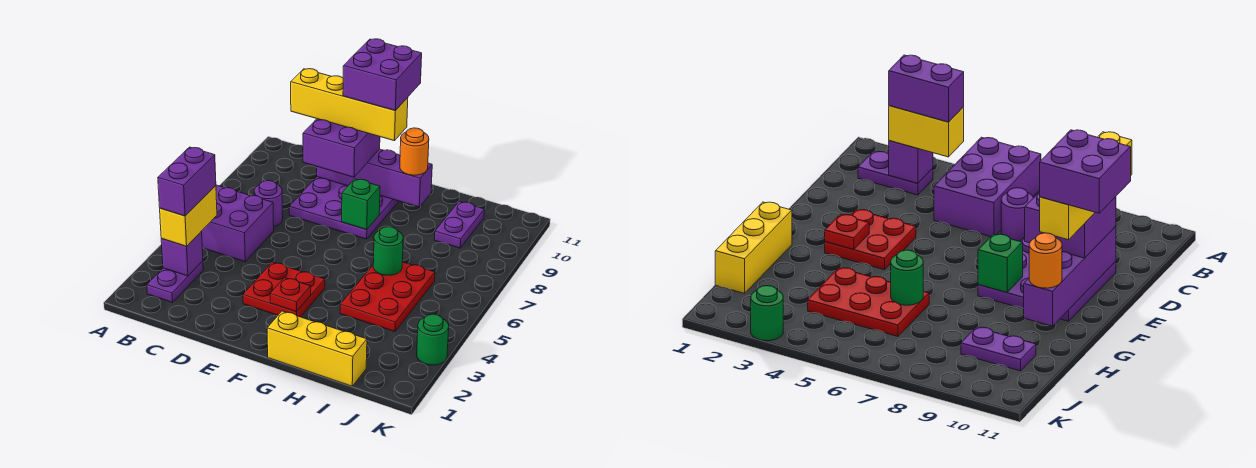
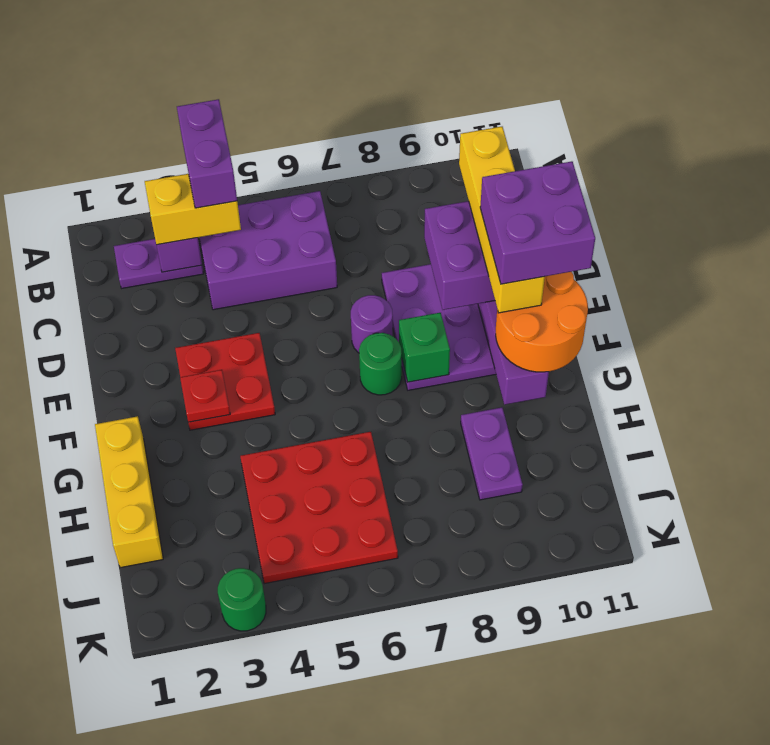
purple 2x3 brick [201,185,274,262] -> purple 2x3 brick turned to [199,191,337,310]
purple 1x2 brick [158,147,216,216] -> purple 1x2 brick turned to [177,99,237,208]
purple 1x1 round brick [254,181,283,227] -> purple 1x1 round brick moved to [351,295,393,353]
orange 1x1 round brick [400,128,429,175] -> orange 2x2 round brick [496,272,588,372]
red 2x3 plate [340,262,435,331] -> red 3x3 plate [240,432,398,584]
green 1x1 round brick [373,227,403,275] -> green 1x1 round brick moved to [359,333,402,395]
purple 1x2 plate [435,202,484,248] -> purple 1x2 plate turned to [461,407,523,500]

